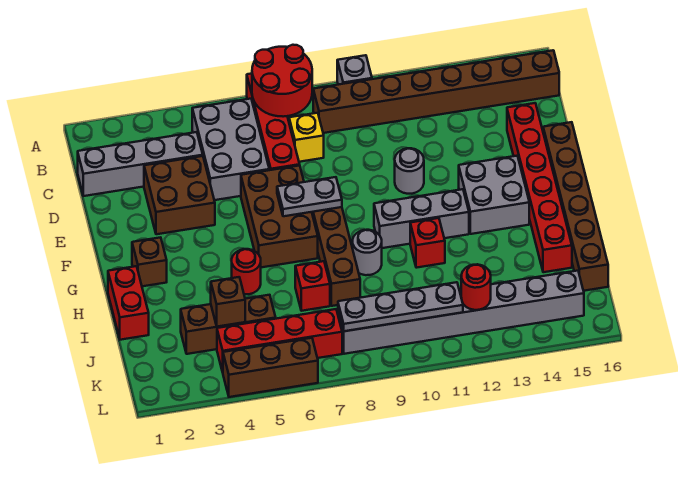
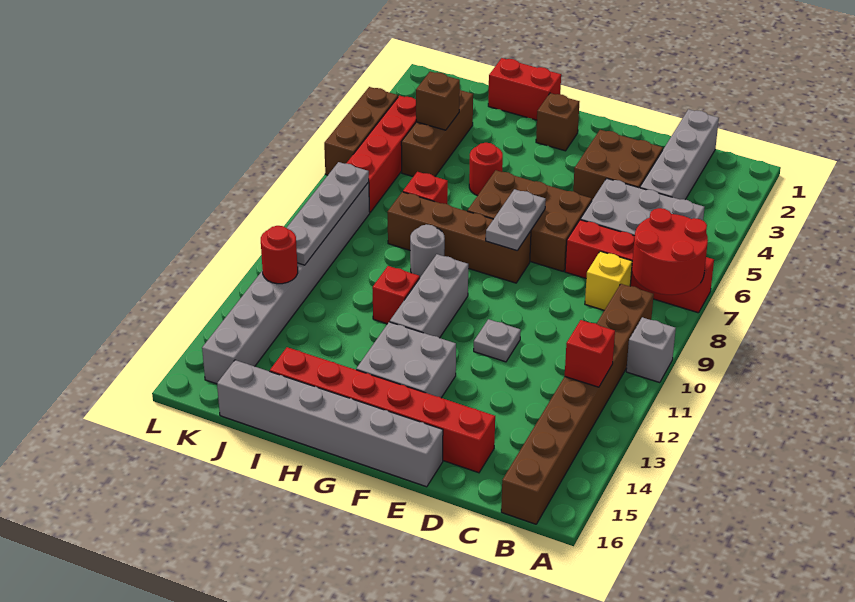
none -> red 1x1 brick [565,320,615,387]
grey 1x1 round brick [395,148,424,194] -> grey 1x1 plate [474,319,521,362]
brown 1x6 brick [543,122,608,291] -> grey 1x6 brick [217,360,443,487]

